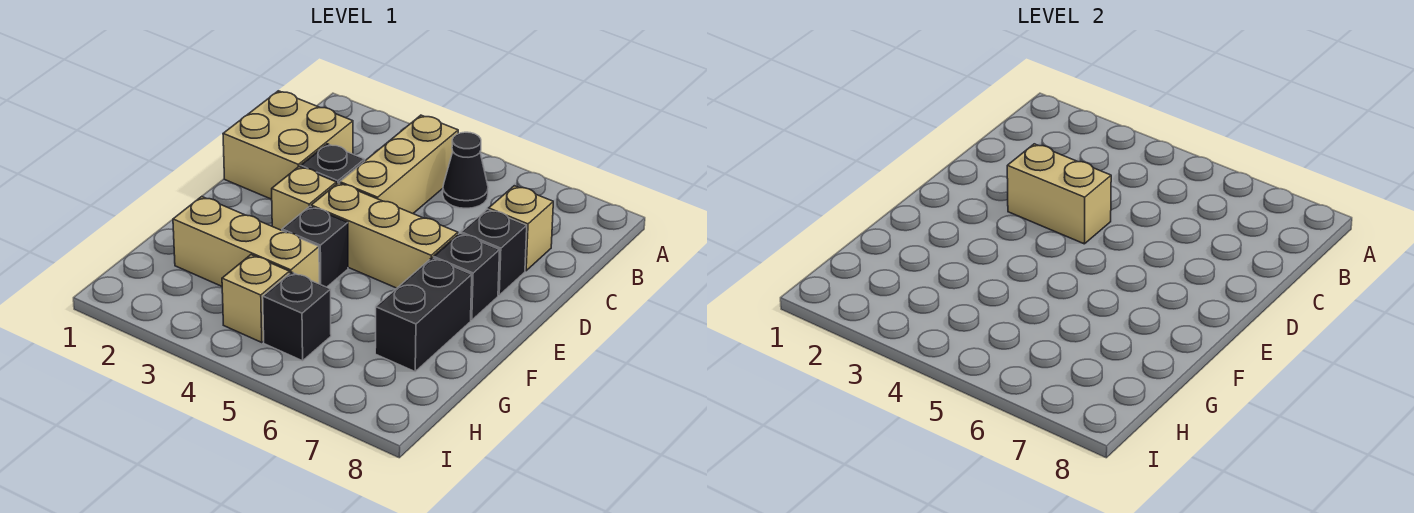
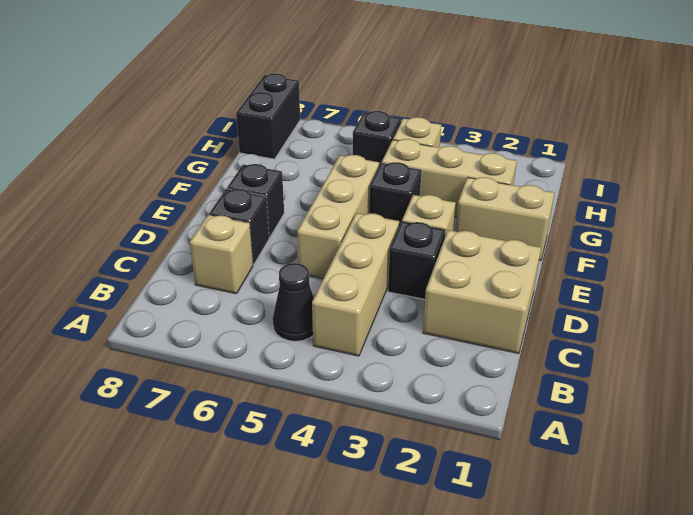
tan 1x2 brick [1007,144,1111,244] -> tan 1x2 brick moved to [456,177,554,260]
tan 1x3 brick [311,183,458,288] -> tan 1x3 brick turned to [297,155,379,279]
black 1x2 brick [375,258,472,371] -> black 1x2 brick moved to [236,73,300,159]

